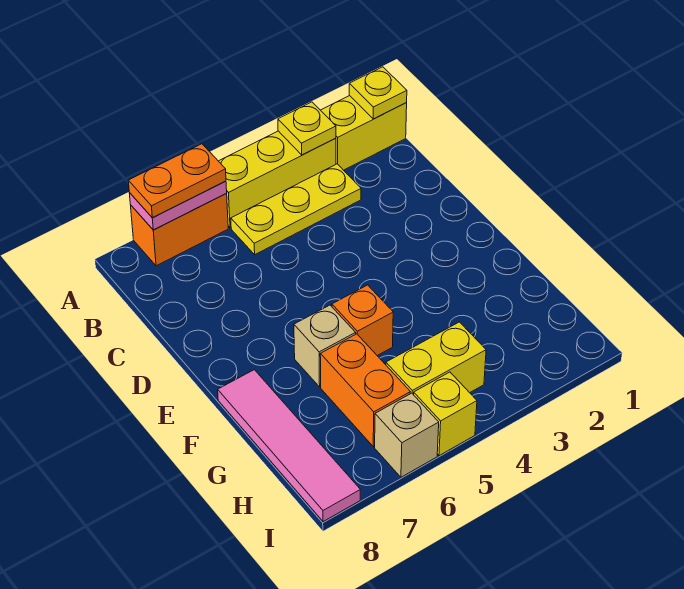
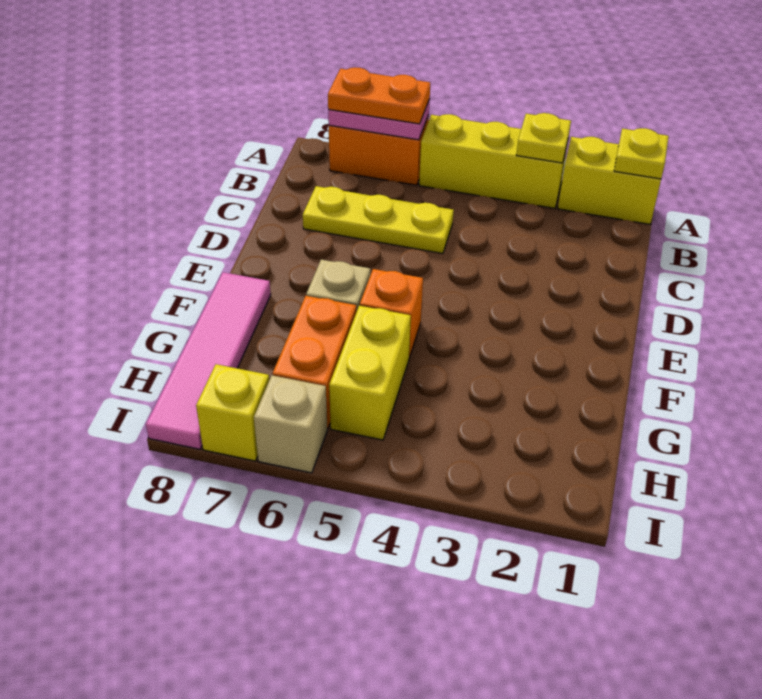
yellow 1x3 plate [231,164,361,255] -> yellow 1x3 plate moved to [303,186,454,254]
yellow 1x2 brick [386,322,486,395] -> yellow 1x2 brick turned to [329,306,411,440]
yellow 1x1 brick [414,372,477,456] -> yellow 1x1 brick moved to [196,364,269,461]

